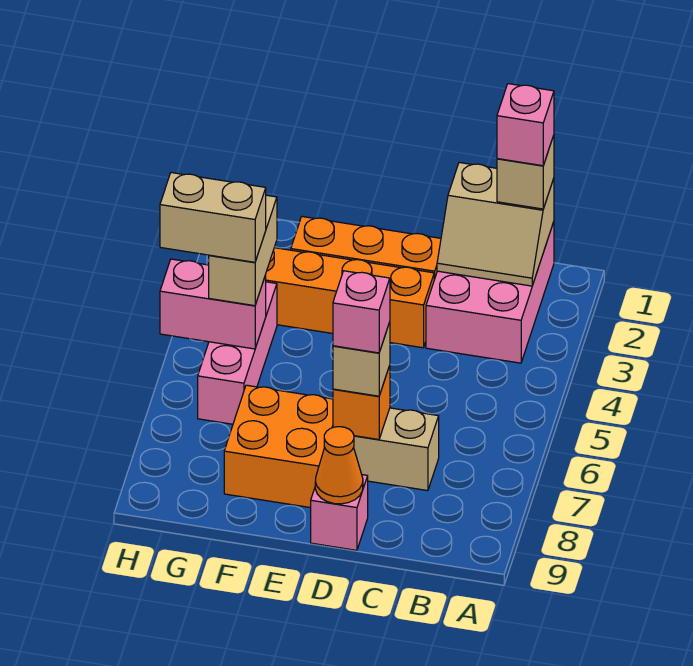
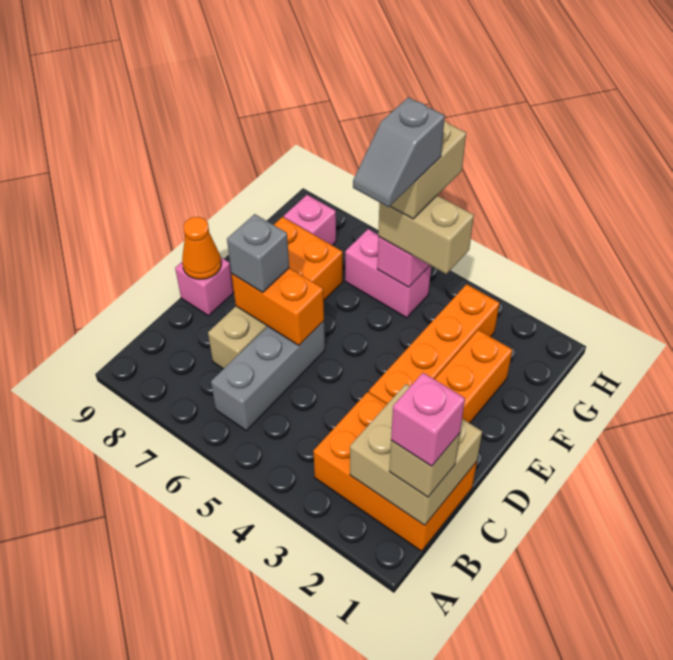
pink 2x3 brick [426,222,554,363] -> orange 2x3 brick [313,392,477,551]
tan 2x2 slope [437,163,554,286] -> tan 2x2 brick [350,384,482,525]
none -> grey 1x3 brick [211,321,325,430]
orange 1x1 brick [333,365,390,440] -> orange 1x2 brick [231,268,324,345]
tan 1x1 brick [333,322,390,396] -> grey 1x1 brick [227,214,289,293]
pink 1x1 brick [333,271,390,353] -> pink 1x1 brick moved to [284,195,336,245]
none -> grey 1x2 slope [353,97,445,207]
pink 1x3 brick [198,282,277,424] -> pink 1x2 brick [345,229,431,318]

